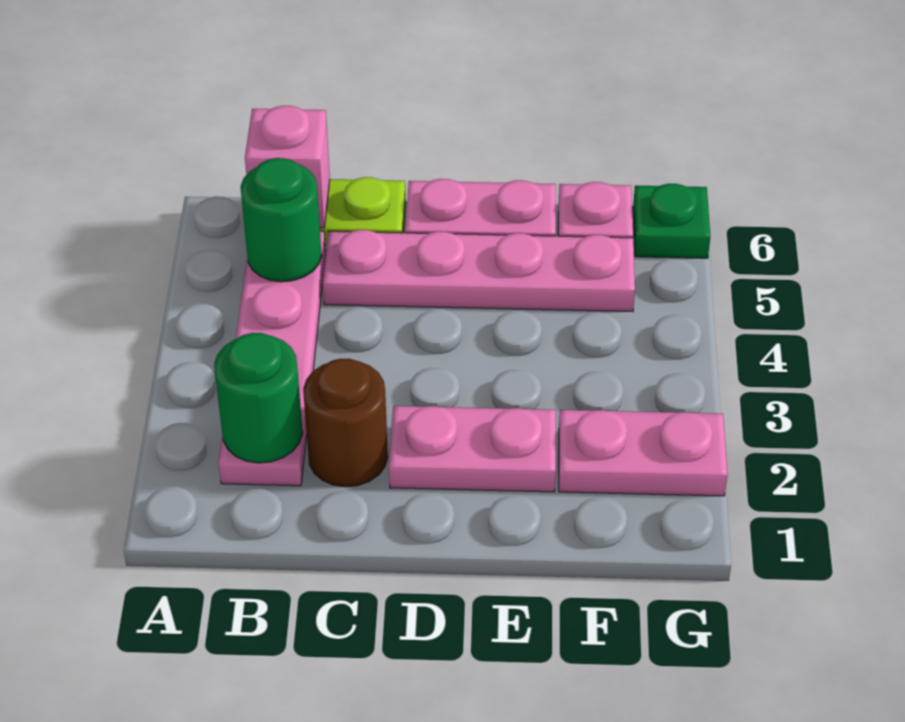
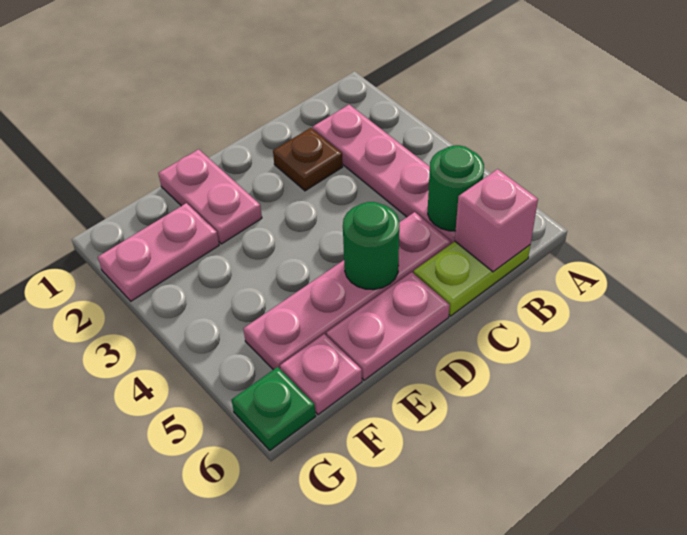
green 1x1 round brick [214,333,303,463] -> green 1x1 round brick moved to [343,202,399,290]
brown 1x1 round brick [303,359,388,487] -> brown 1x1 plate [273,128,343,191]
pink 1x2 plate [389,406,556,492] -> pink 1x2 plate turned to [158,149,262,244]

